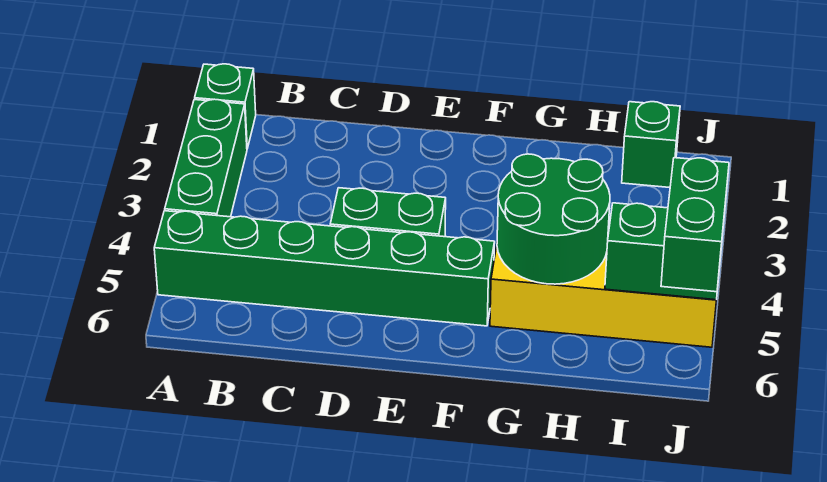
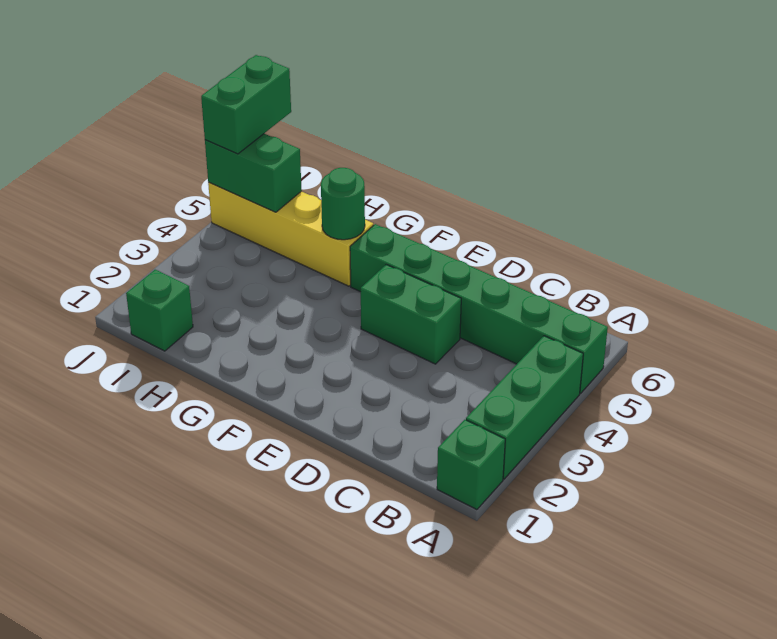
green 2x2 round brick [497,154,610,284] -> green 1x1 round brick [321,168,365,240]

